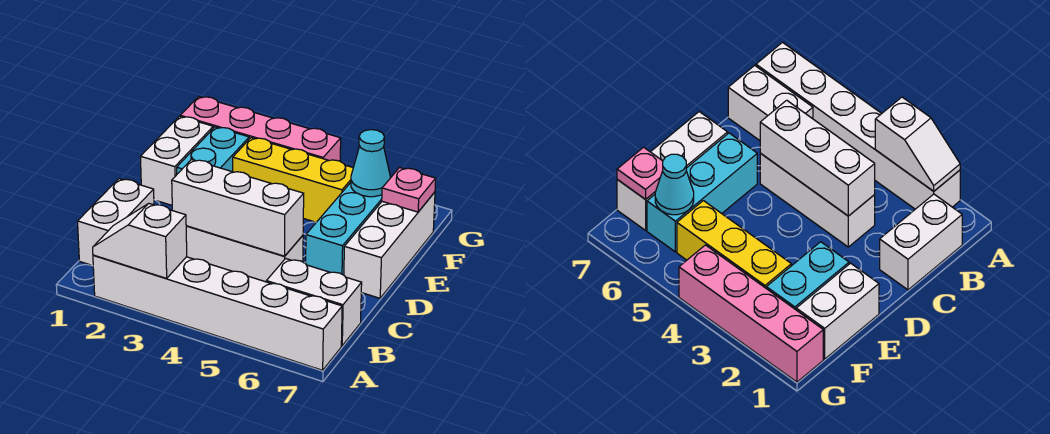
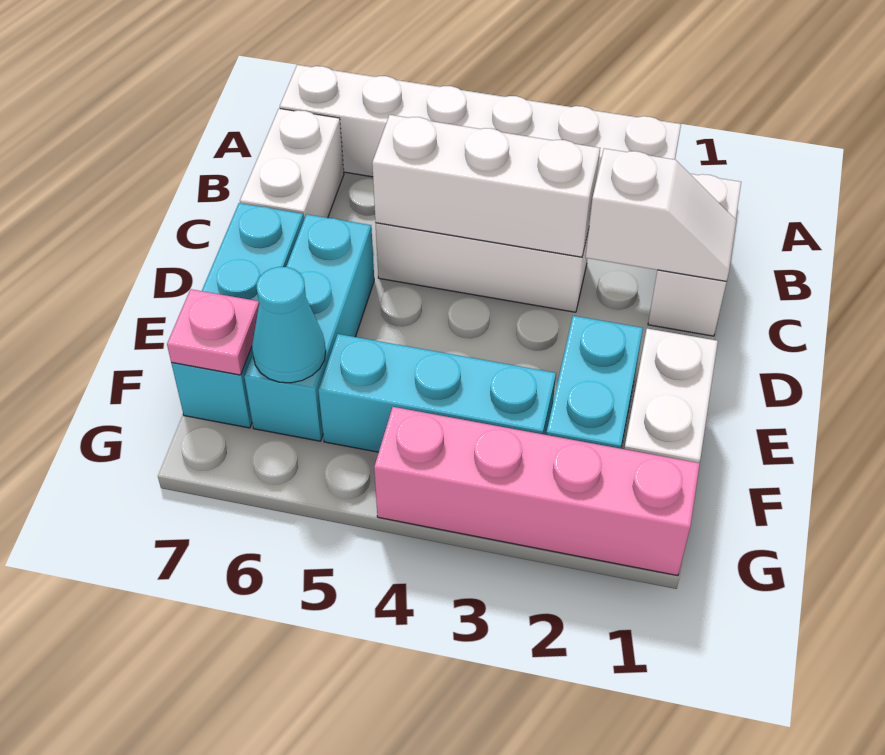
white 1x2 slope [93,204,187,278] -> white 1x2 slope moved to [586,148,736,281]
white 1x2 brick [266,259,362,346] -> white 1x2 brick turned to [240,109,344,219]
white 1x3 brick [344,192,435,298] -> cyan 1x3 brick [171,203,304,428]
yellow 1x3 brick [233,138,353,222] -> cyan 1x3 brick [318,334,556,452]

